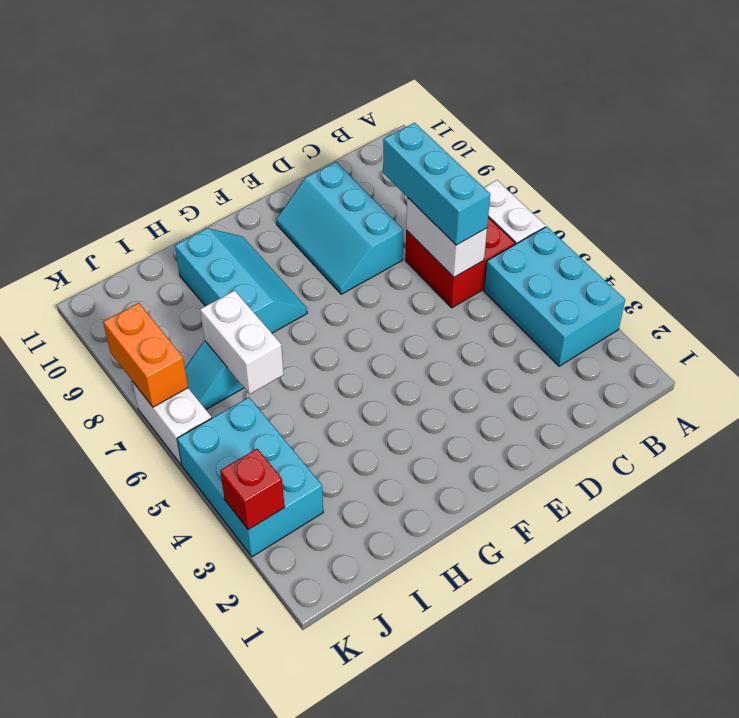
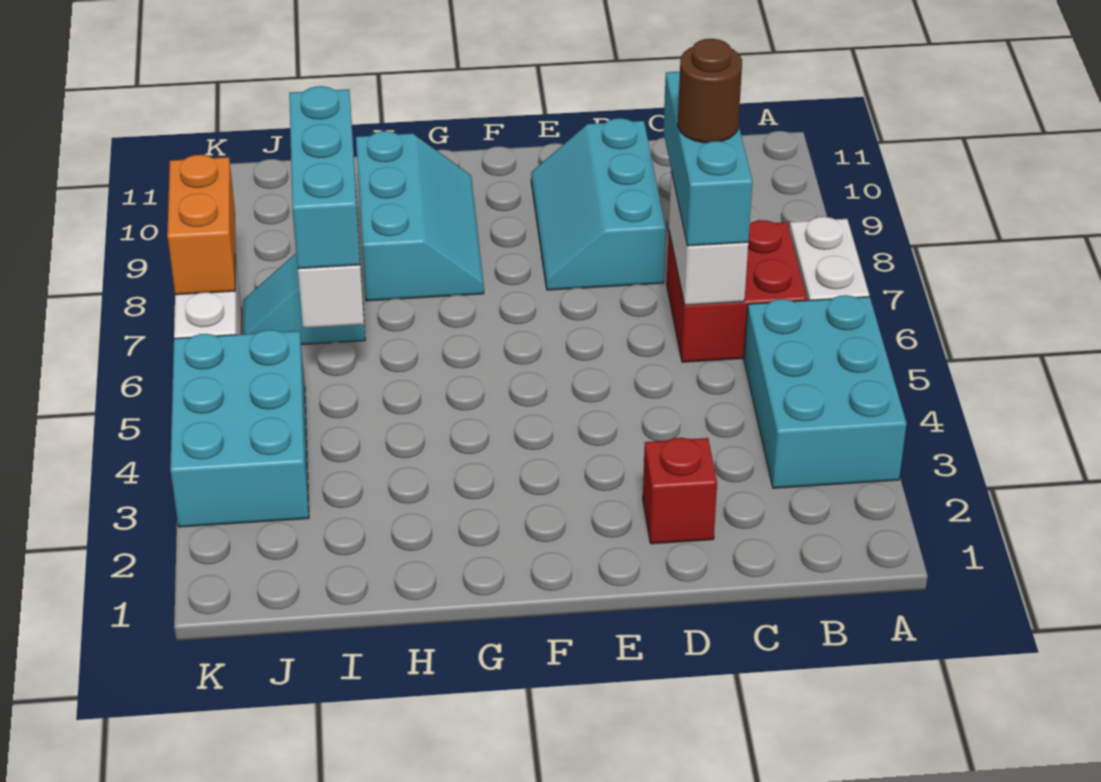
none -> brown 1x1 round brick [678,39,742,143]
none -> cyan 1x3 brick [289,86,360,269]
red 1x1 brick [220,449,285,530] -> red 1x1 brick moved to [643,438,717,544]

